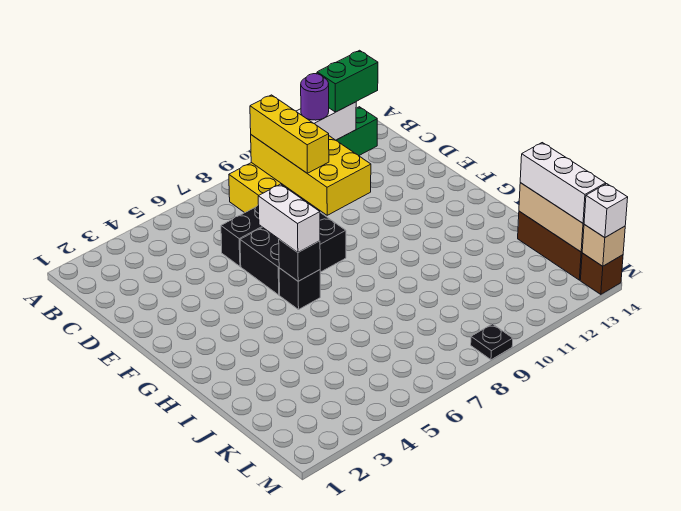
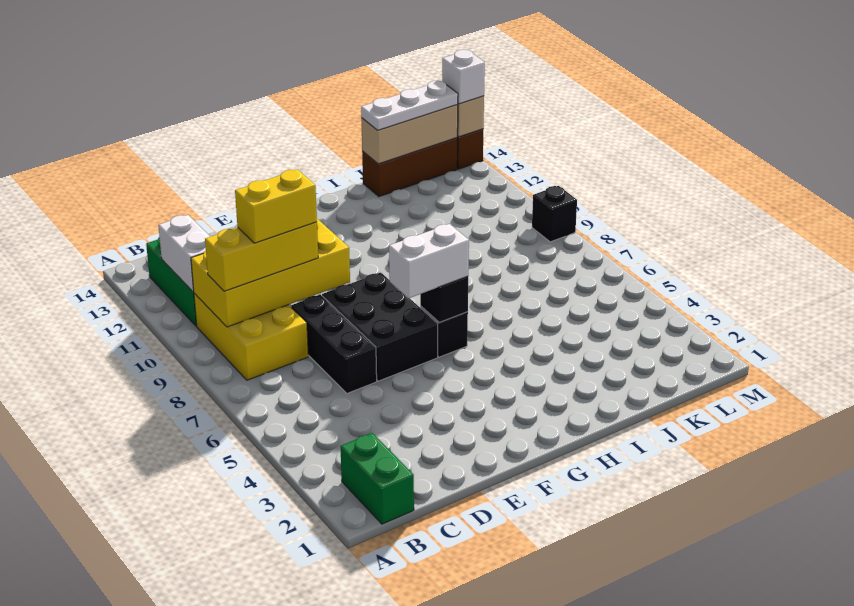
purple 1x1 round brick [301,74,329,120] -> none
green 1x2 brick [317,50,378,112] -> green 1x2 brick moved to [340,433,414,524]
none -> yellow 1x2 brick [235,170,317,243]
white 1x3 brick [520,143,606,223] -> white 1x3 plate [361,81,458,130]
black 1x1 plate [471,324,513,360] -> black 1x1 brick [532,186,577,242]

